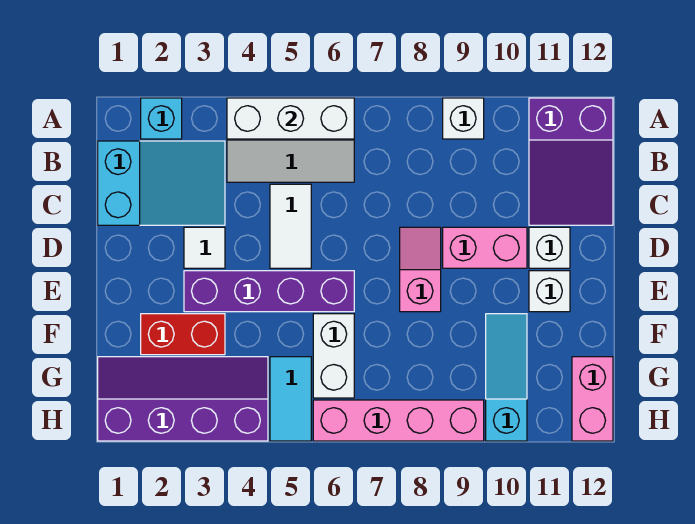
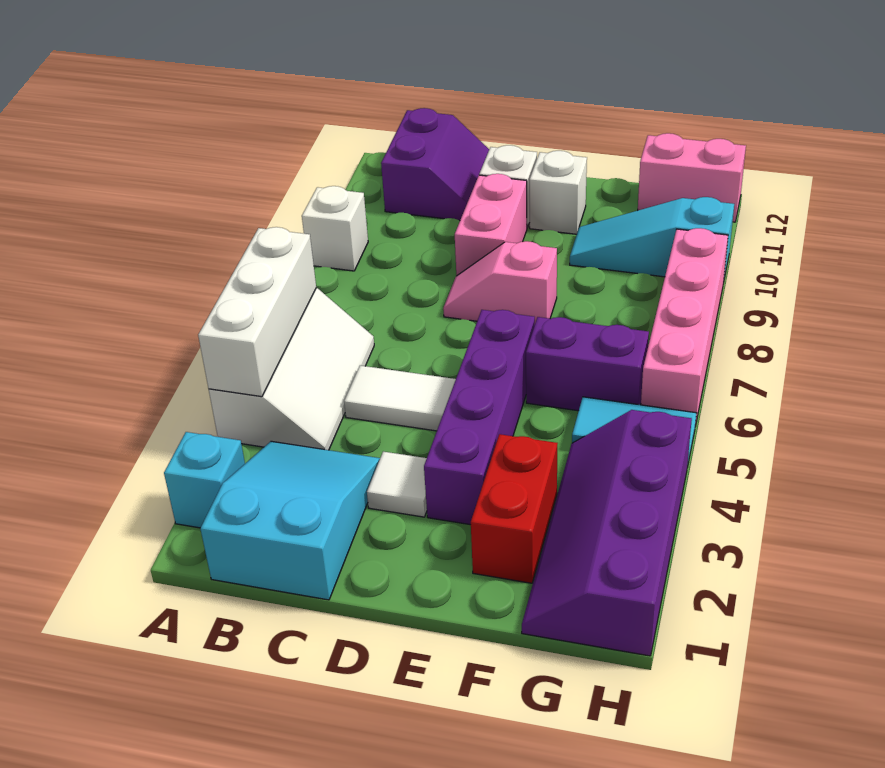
purple 2x3 slope [529,98,613,225] -> purple 2x2 slope [381,108,489,221]
white 1x2 brick [313,314,354,398] -> purple 1x2 brick [526,317,649,411]

